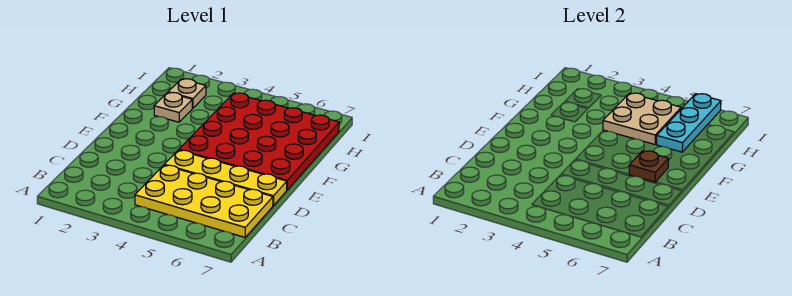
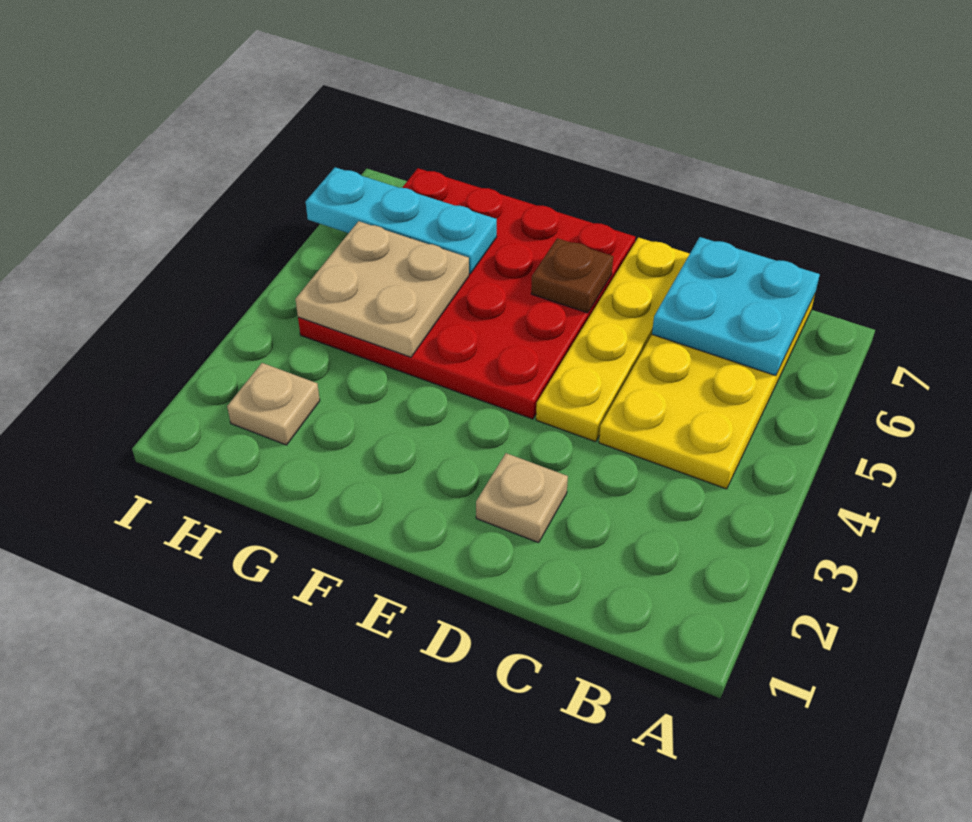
none -> cyan 2x2 plate [652,237,820,376]
tan 1x1 plate [154,93,192,122] -> tan 1x1 plate moved to [476,453,568,543]

